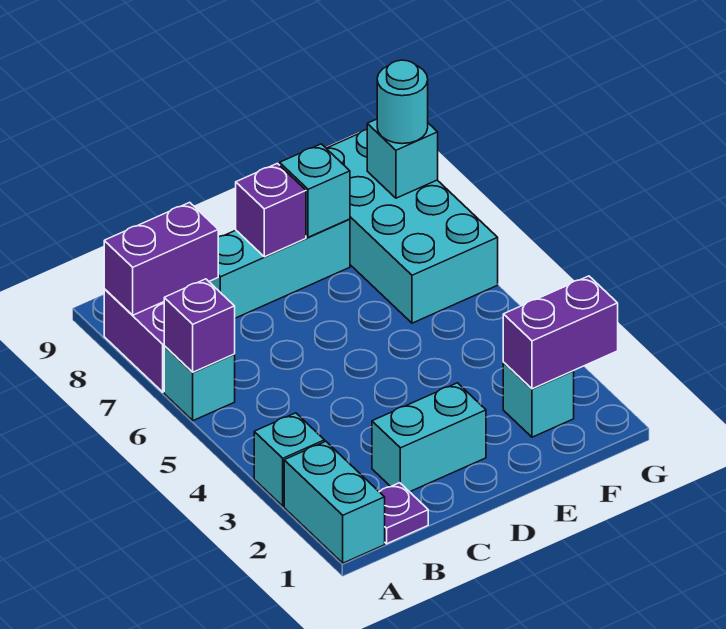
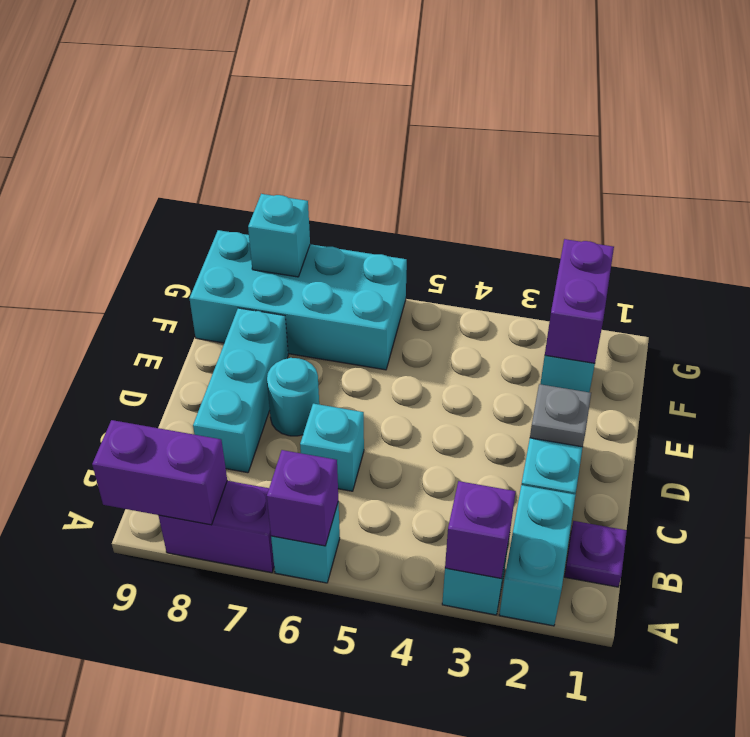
cyan 1x2 brick [284,441,385,563] -> cyan 1x2 brick turned to [499,485,576,626]
purple 1x2 brick [104,202,218,315] -> purple 1x2 brick turned to [92,420,227,525]
none -> grey 1x1 plate [530,384,591,447]
purple 1x1 brick [236,163,306,257] -> purple 1x1 brick moved to [445,481,516,579]
cyan 1x1 brick [280,144,350,237] -> cyan 1x1 brick moved to [300,404,364,491]
cyan 1x1 round brick [377,60,428,144] -> cyan 1x1 round brick moved to [267,358,319,436]

